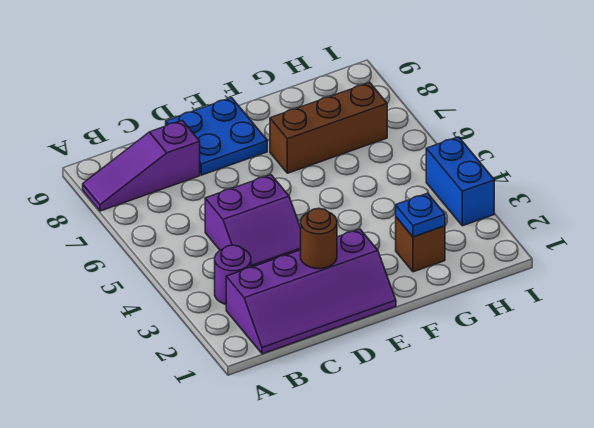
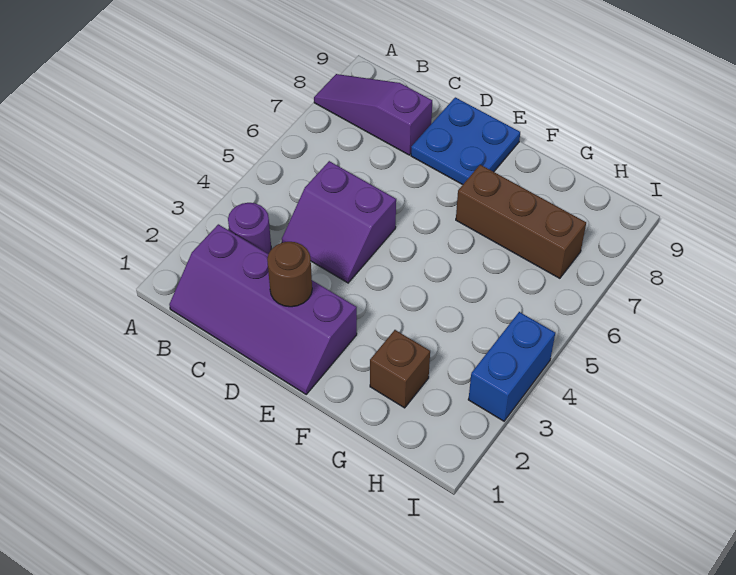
blue 1x1 plate [396,193,445,237] -> none

